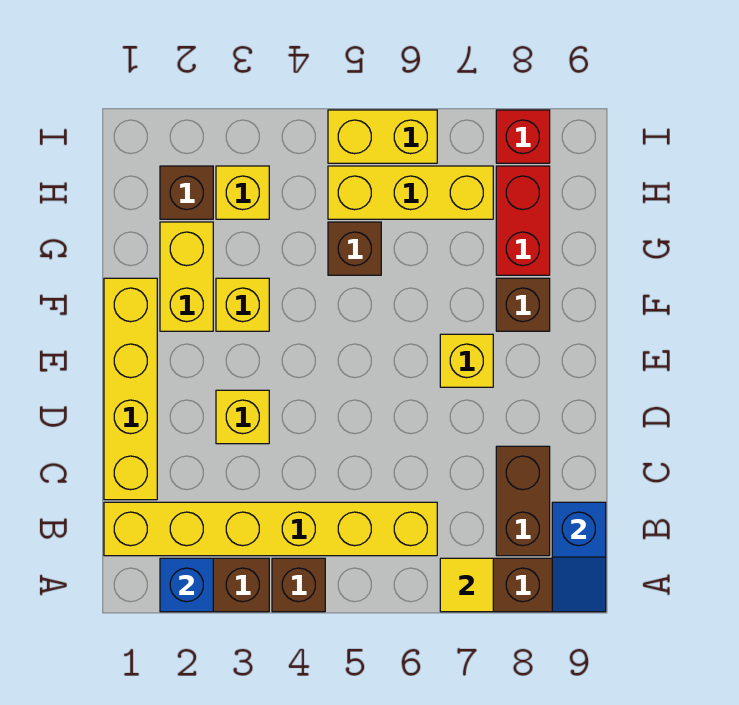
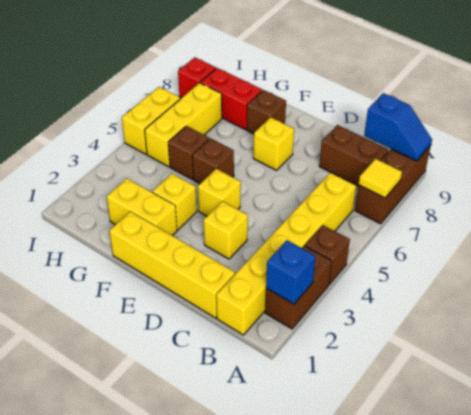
brown 1x1 brick [160,166,213,219] -> brown 1x1 brick moved to [192,138,234,184]
yellow 1x1 brick [216,166,269,219] -> yellow 1x1 brick moved to [198,169,241,216]

